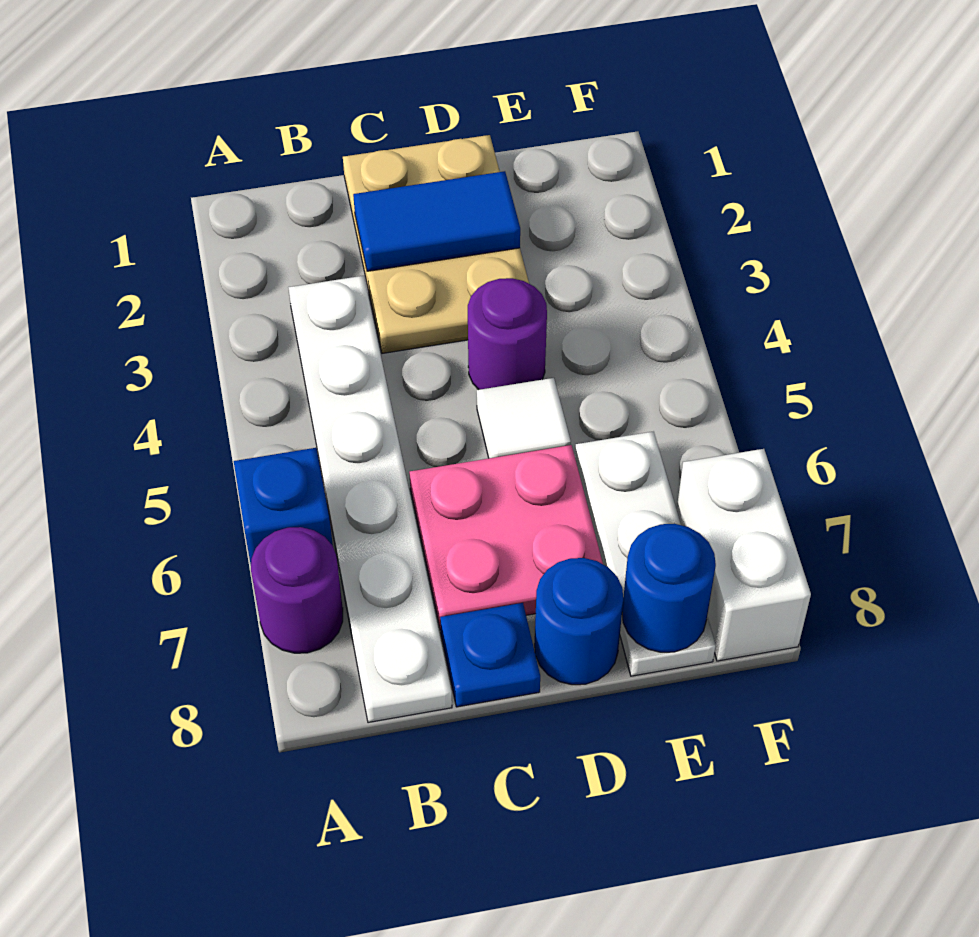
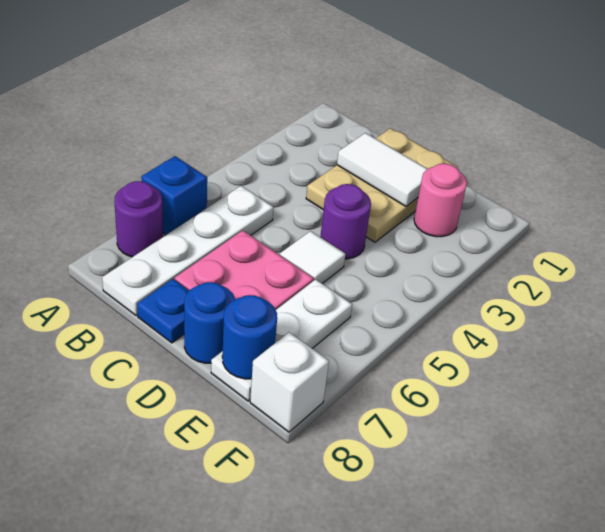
white 1x6 plate [289,276,452,723] -> white 1x4 plate [102,186,273,316]
blue 1x2 tile [353,171,520,271] -> white 1x2 tile [337,133,427,206]
none -> pink 1x1 round brick [414,163,467,237]
white 1x2 brick [677,449,811,661] -> white 1x1 brick [250,332,329,432]

